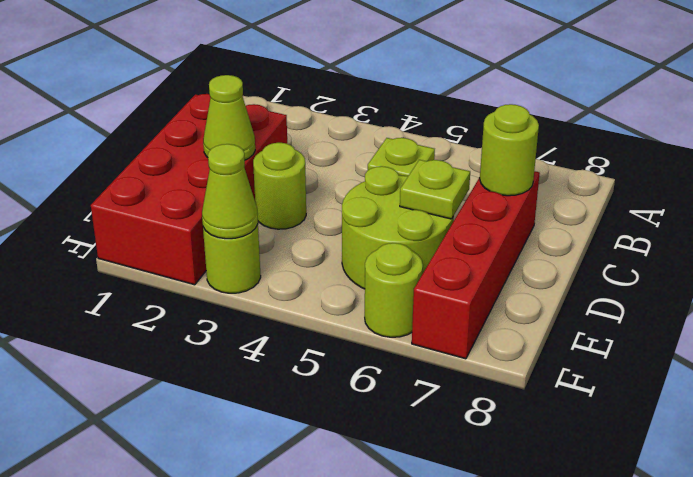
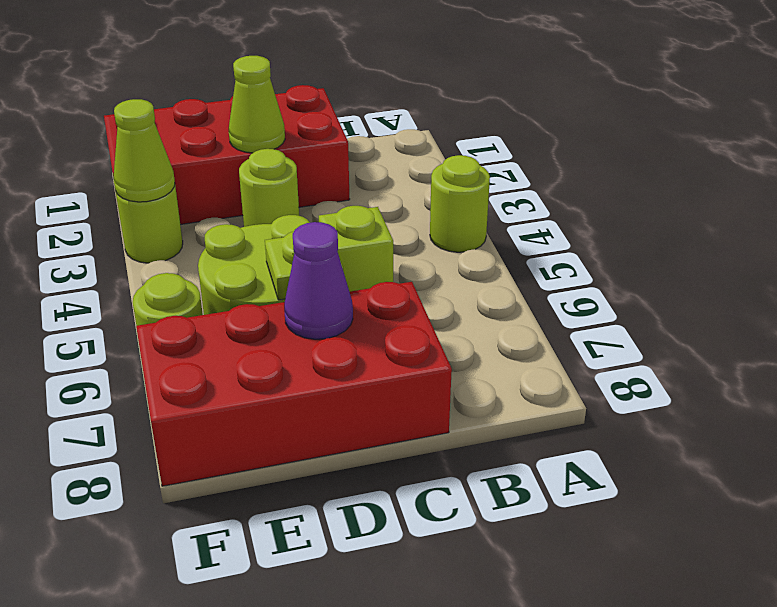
red 1x4 brick [412,171,540,359] -> red 2x4 brick [136,282,452,486]
lime 1x1 round brick [480,104,539,196] -> lime 1x1 round brick moved to [430,155,490,252]
none -> purple 1x1 cone [284,222,353,339]

